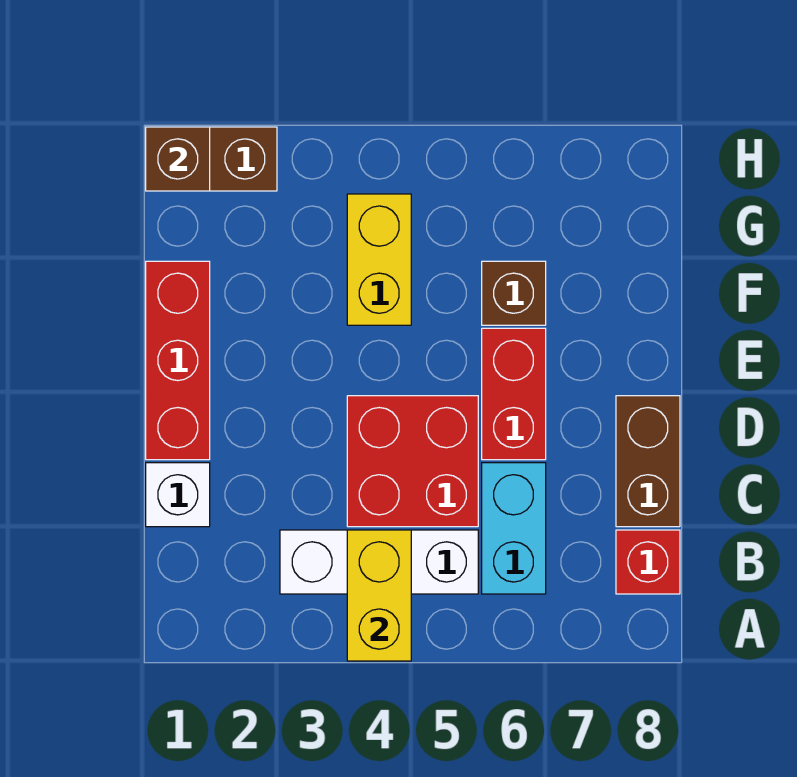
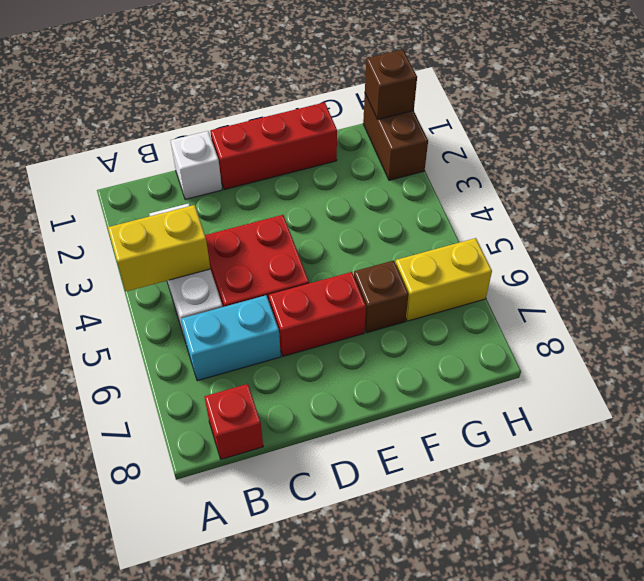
brown 1x2 brick [616,396,680,527] -> none
yellow 1x2 brick [347,194,411,325] -> yellow 1x2 brick moved to [395,238,492,321]

